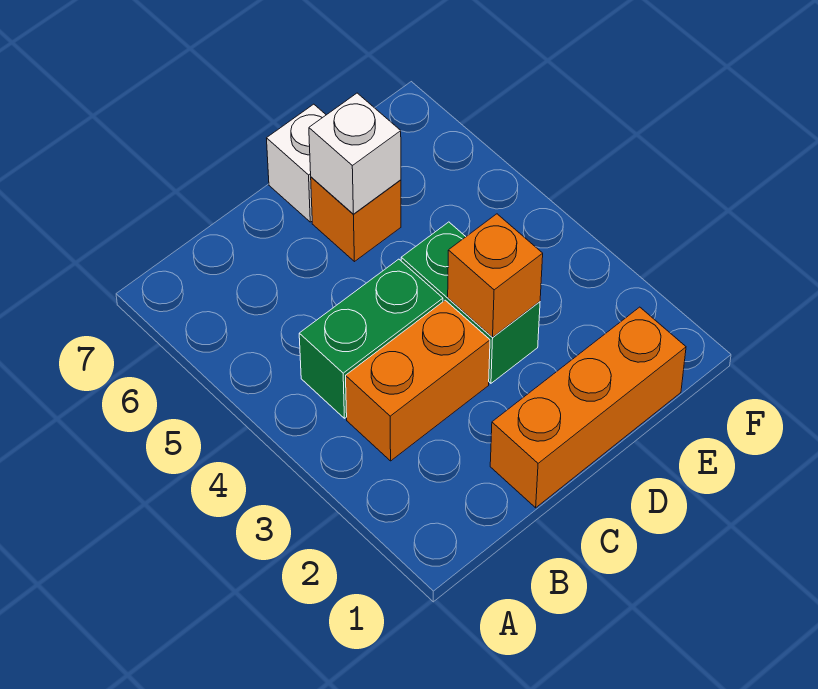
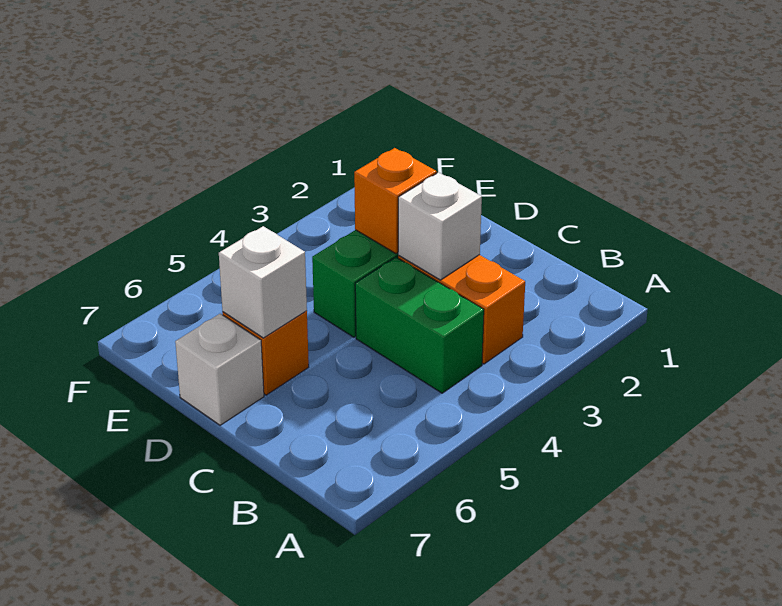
orange 1x3 brick [490,307,686,508] -> none
none -> white 1x1 brick [398,172,482,280]

